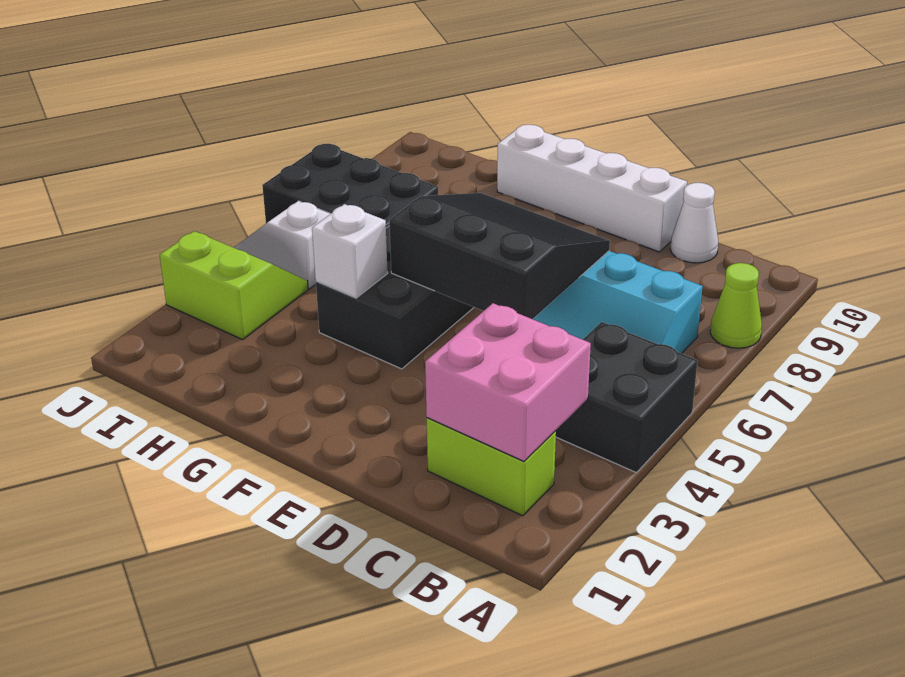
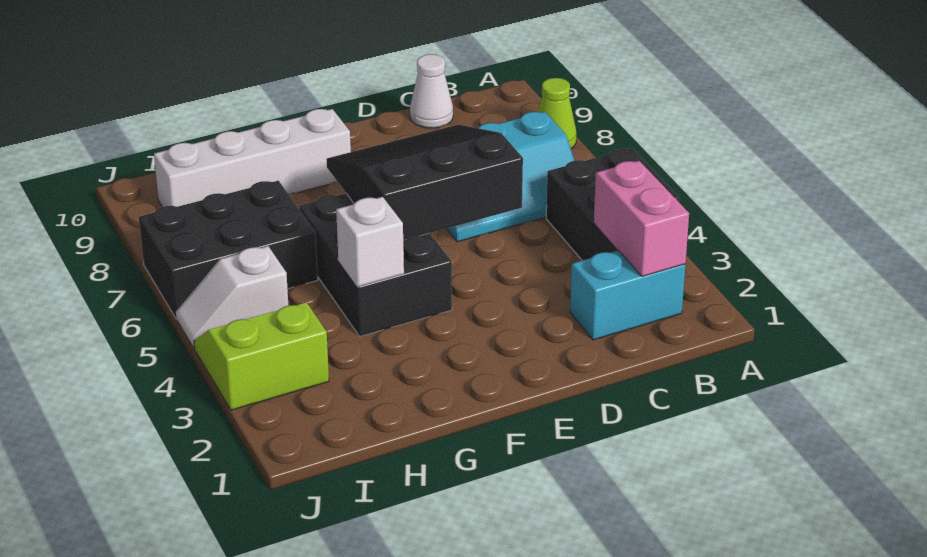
lime 1x2 brick [427,418,556,516] -> cyan 1x2 brick [570,250,685,340]
pink 2x2 brick [425,303,591,461] -> pink 1x2 brick [594,161,689,276]
white 1x4 brick [497,125,687,252] -> white 1x4 brick moved to [154,109,351,207]

